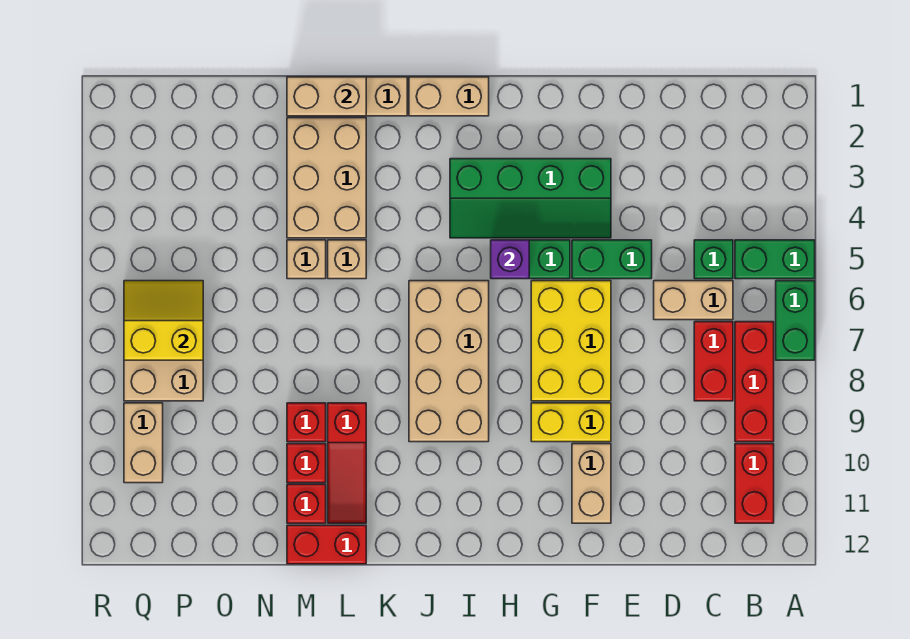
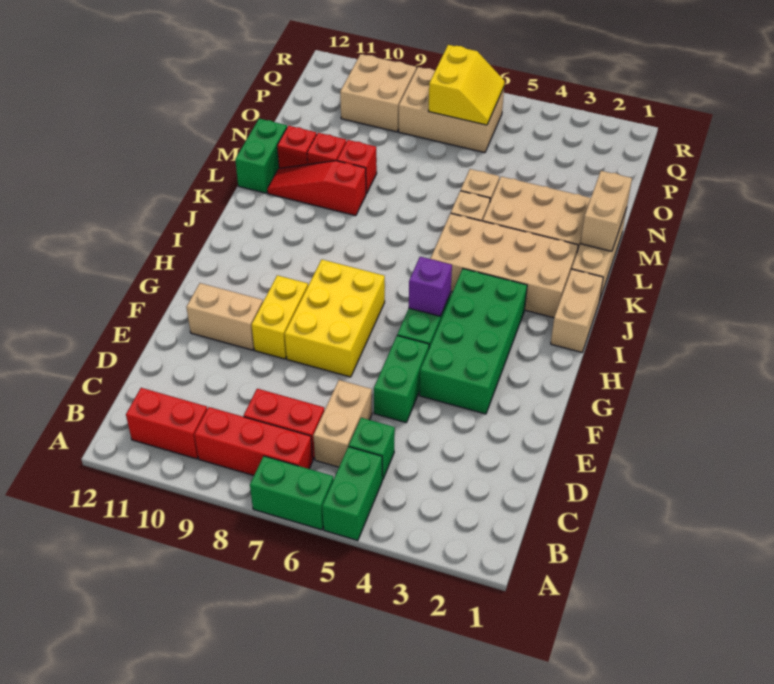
green 2x4 slope [450,159,611,238] -> green 2x4 brick [419,269,527,414]
yellow 2x3 brick [531,281,611,401] -> yellow 2x3 brick turned to [285,260,385,377]
tan 2x4 brick [409,281,489,442] -> tan 2x4 brick moved to [431,213,578,318]
red 1x2 brick [287,525,366,564] -> green 1x2 brick [235,119,287,193]
tan 1x2 brick [124,403,163,483] -> tan 2x2 brick [340,54,416,132]

